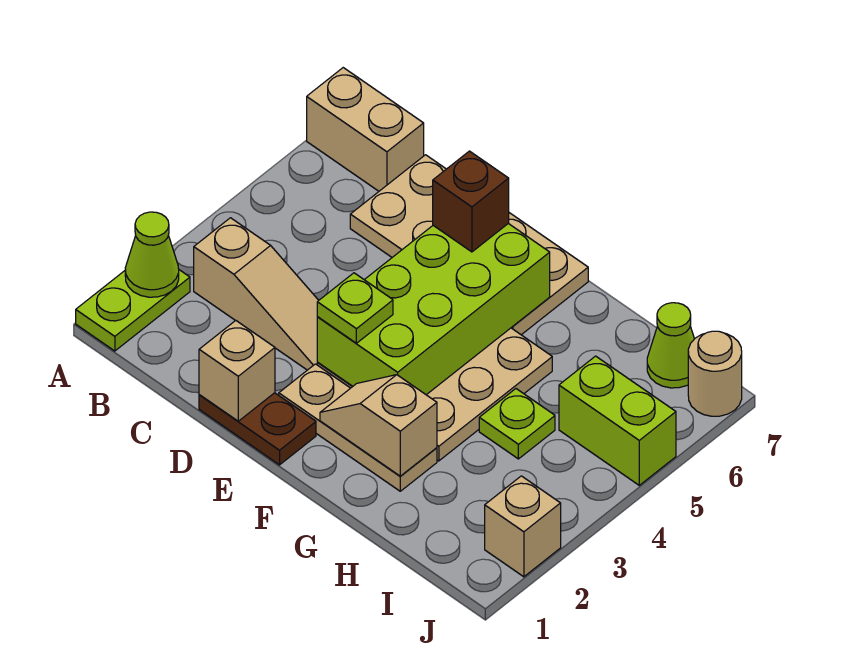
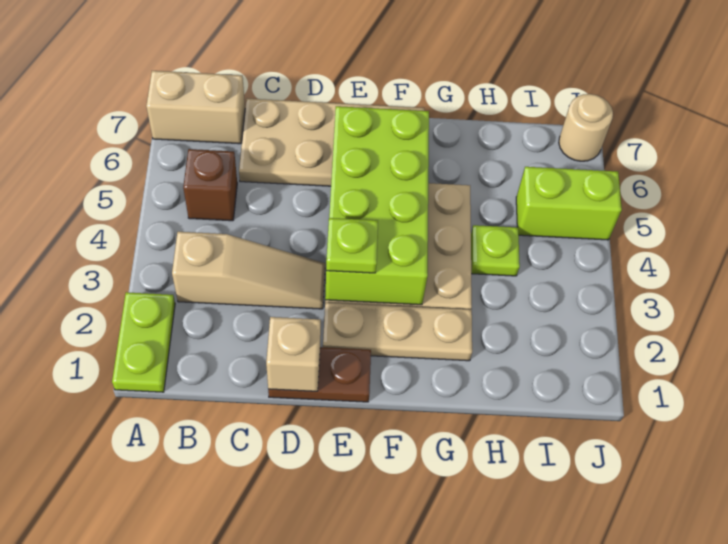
lime 1x1 cone [125,212,179,297] -> none
brown 1x1 brick [433,151,509,252] -> brown 1x1 brick moved to [183,149,237,221]
tan 1x2 slope [320,375,437,476] -> none
lime 1x1 cone [647,303,694,388] -> none
tan 1x1 brick [485,476,561,577] -> none

